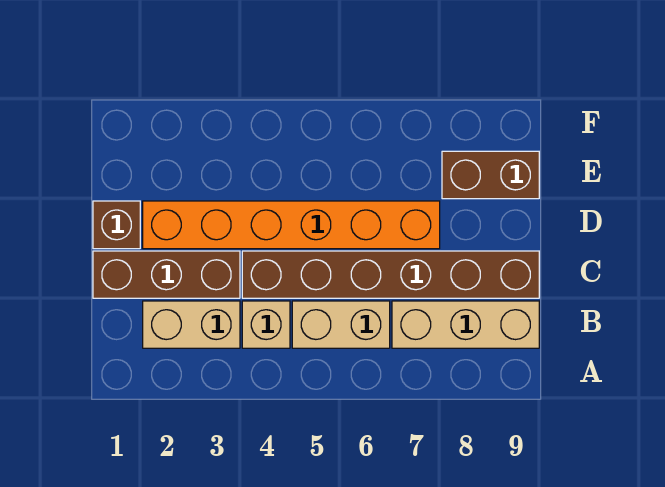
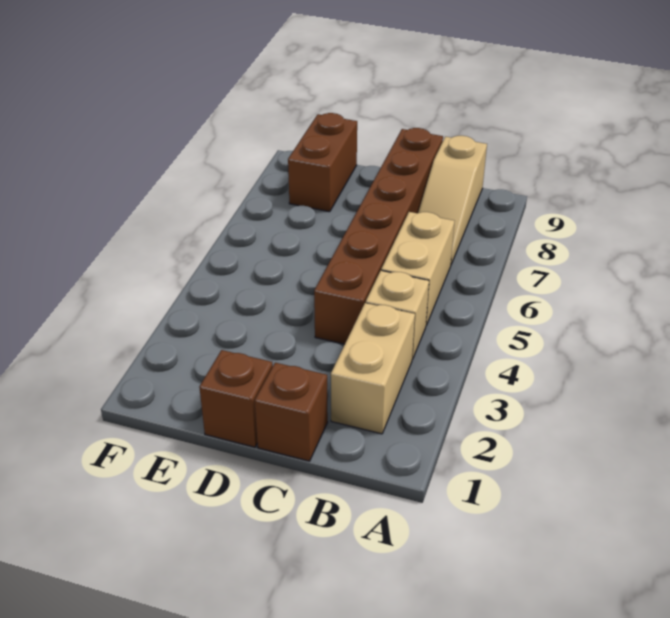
tan 1x3 brick [392,301,539,348] -> tan 1x3 slope [418,136,487,264]
brown 1x3 brick [93,251,240,298] -> brown 1x1 brick [255,363,328,461]
orange 1x6 brick [143,201,440,249] -> none

